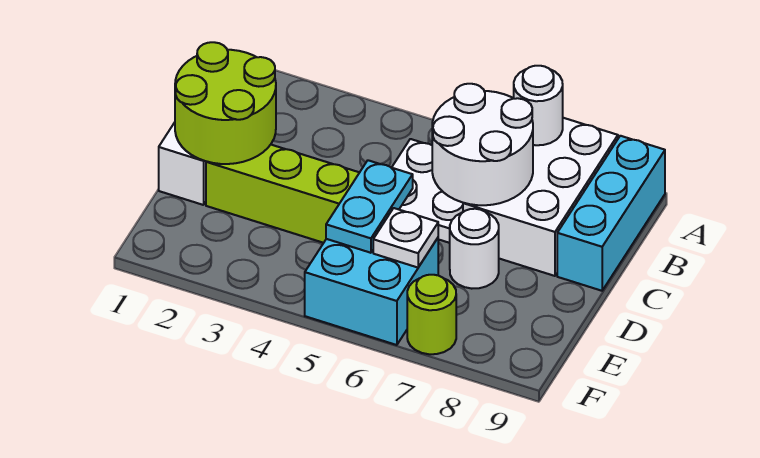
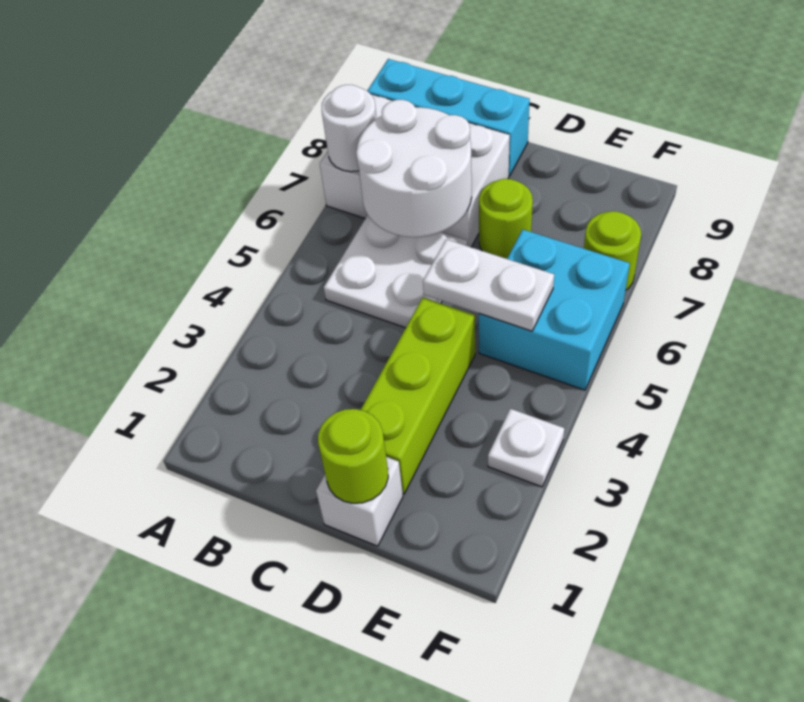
lime 2x2 round brick [175,42,276,164] -> lime 1x1 round brick [318,409,388,503]
cyan 1x2 plate [326,160,413,253] -> white 1x2 plate [423,239,554,331]
white 1x1 round brick [450,209,499,289] -> lime 1x1 round brick [479,179,533,259]
white 1x1 plate [373,208,438,268] -> white 1x1 plate moved to [488,409,564,487]

